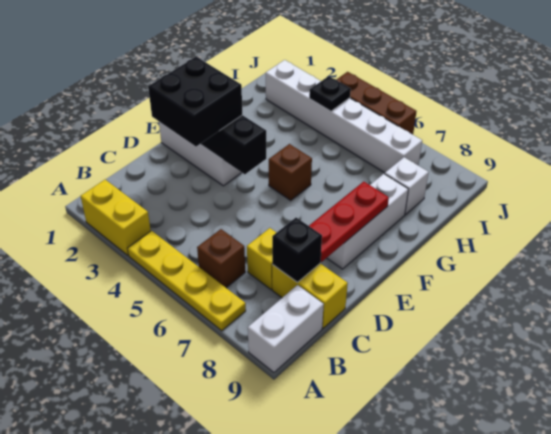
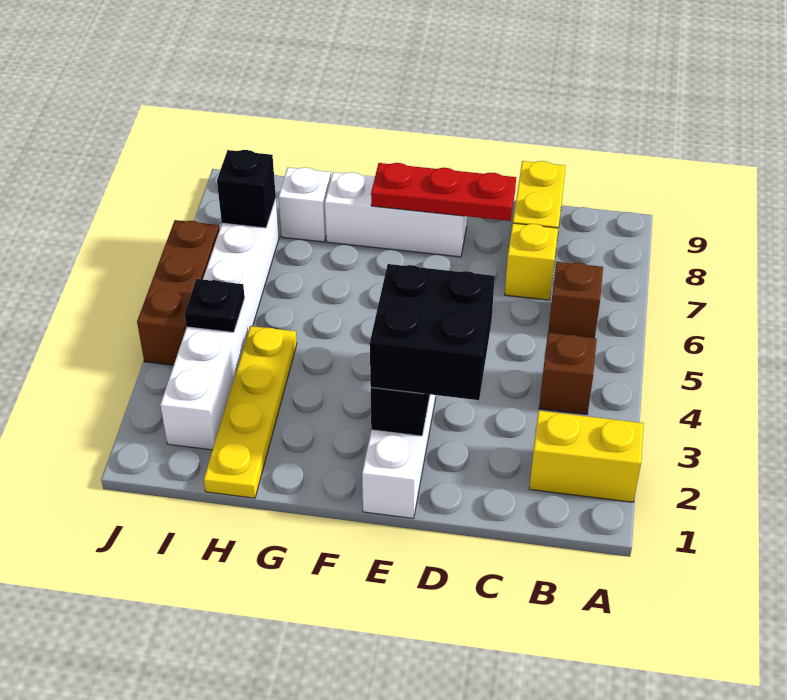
yellow 1x2 brick [81,180,151,255] -> yellow 1x2 brick turned to [529,411,644,502]
yellow 1x4 plate [128,231,246,331] -> yellow 1x4 plate moved to [204,326,297,498]
white 1x2 brick [248,285,324,372] -> none
black 1x1 brick [272,218,322,282] -> black 1x1 brick moved to [217,150,276,228]
brown 1x1 brick [269,144,312,200] -> brown 1x1 brick moved to [539,333,597,414]

